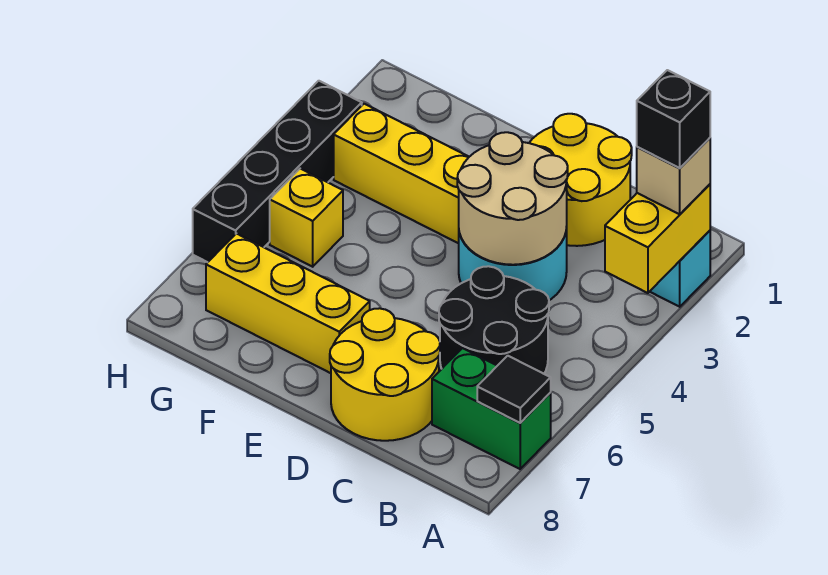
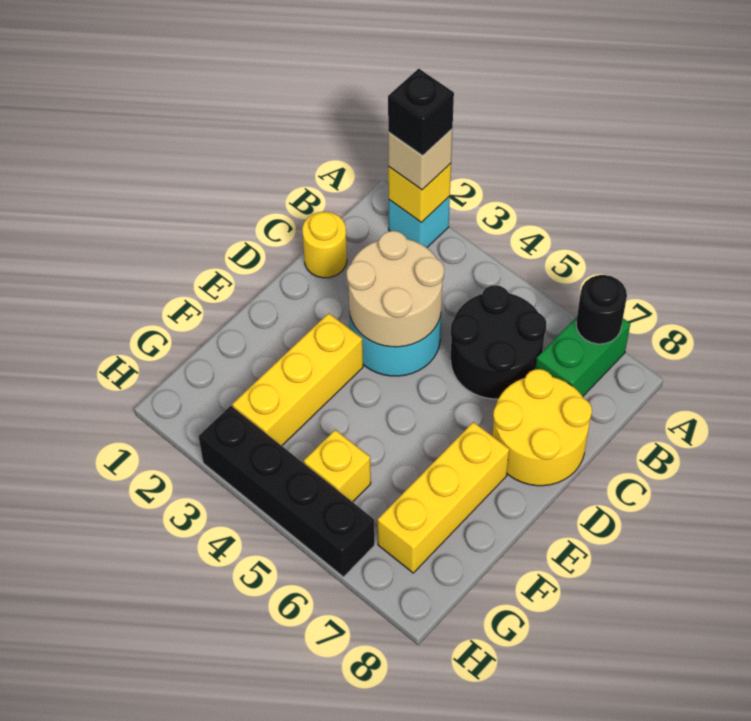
yellow 1x2 brick [605,184,710,293] -> yellow 1x1 brick [388,164,451,223]
black 1x1 tile [477,356,551,423] -> black 1x1 round brick [576,275,627,344]
yellow 2x2 round brick [529,114,632,246] -> yellow 1x1 round brick [302,212,347,278]

